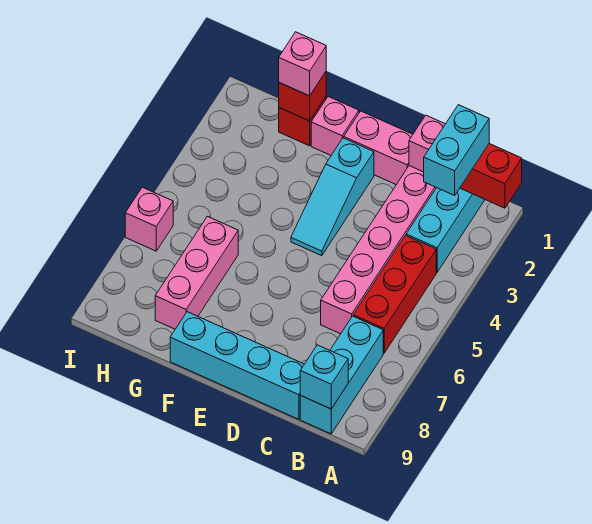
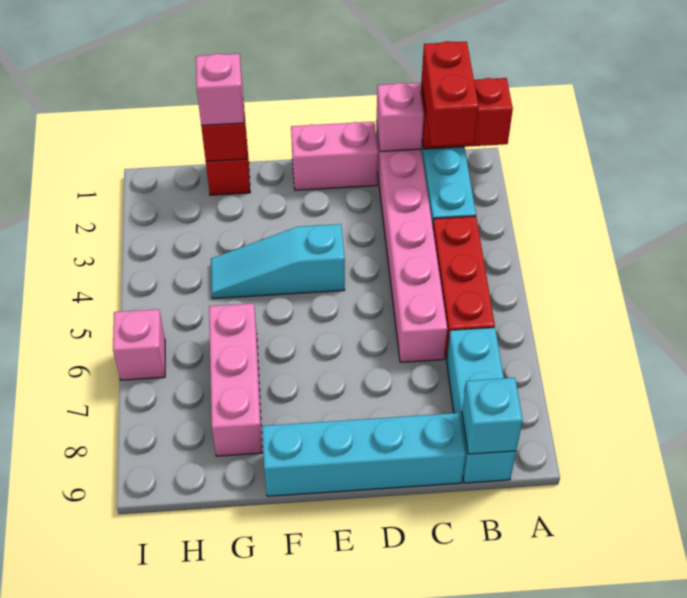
cyan 1x2 brick [424,105,489,195] -> red 1x2 brick [421,41,479,146]
cyan 1x3 slope [291,138,374,256] -> cyan 1x3 slope turned to [211,224,345,299]
pink 1x1 brick [311,97,359,155] -> none

